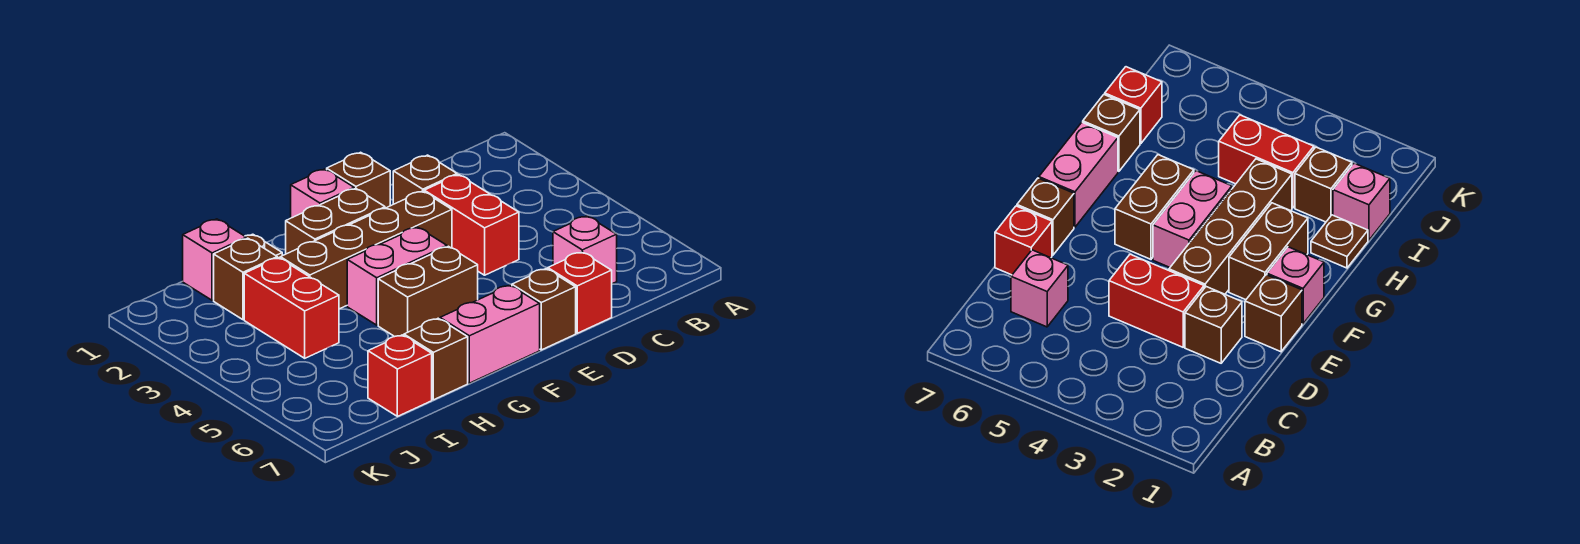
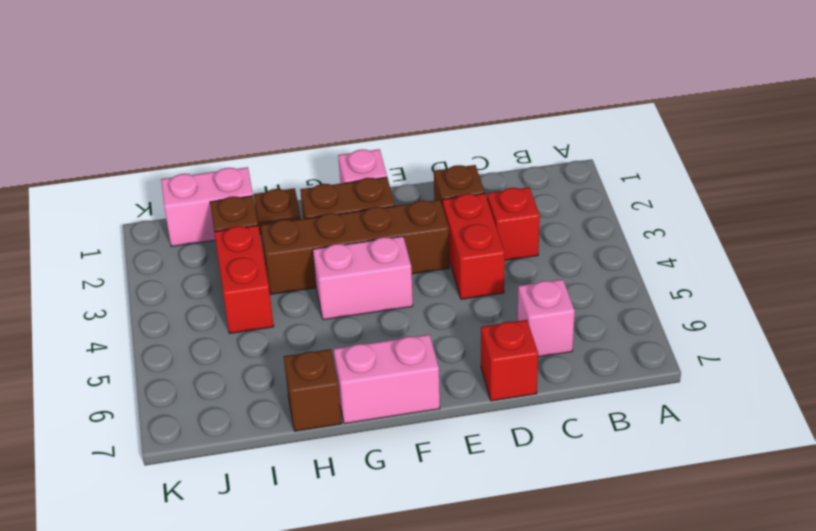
brown 1x1 brick [327,152,390,208] -> none
brown 1x1 brick [512,269,576,350] -> none
brown 1x2 brick [378,246,478,337] -> none
pink 1x1 brick [183,219,246,300] -> pink 1x2 brick [161,167,253,247]
red 1x1 brick [368,335,432,416] -> red 1x1 brick moved to [487,187,540,260]

